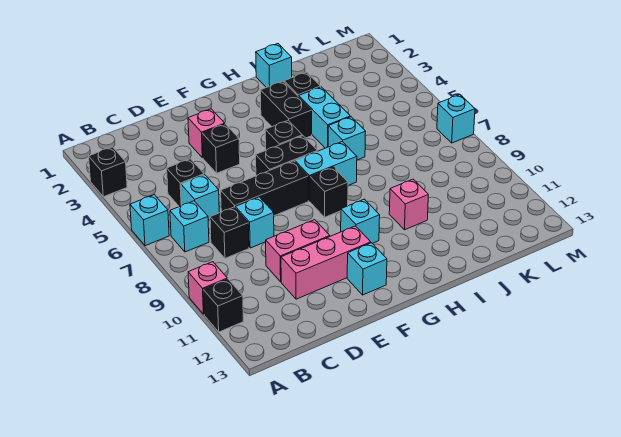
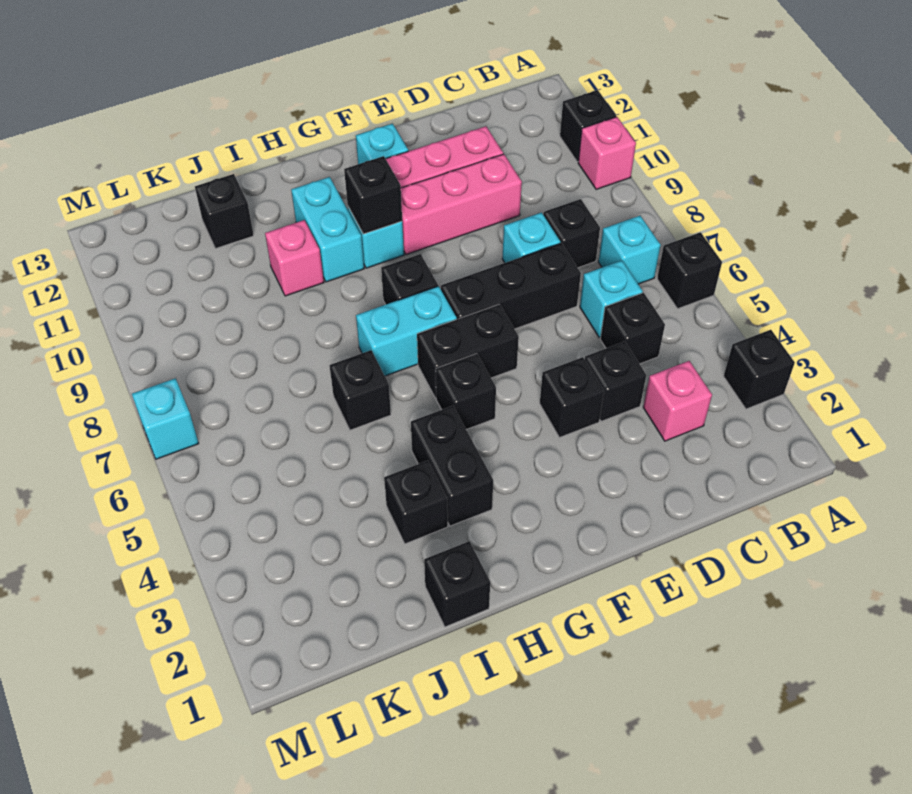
cyan 1x1 brick [130,195,169,246] -> black 1x1 brick [657,232,722,309]
none -> black 1x1 brick [585,342,646,421]
pink 1x2 brick [266,220,330,282] -> pink 1x3 brick [401,154,522,255]
pink 1x1 brick [188,109,225,158] -> pink 1x1 brick moved to [643,361,712,441]
none -> black 1x1 brick [344,156,402,234]
cyan 1x1 brick [256,44,292,88] -> black 1x1 brick [424,541,490,627]
cyan 1x2 brick [299,87,350,148] -> cyan 1x2 brick moved to [291,177,364,282]
cyan 1x1 brick [328,117,366,160] -> black 1x1 brick [329,350,391,430]
none -> black 1x1 brick [195,174,254,249]

